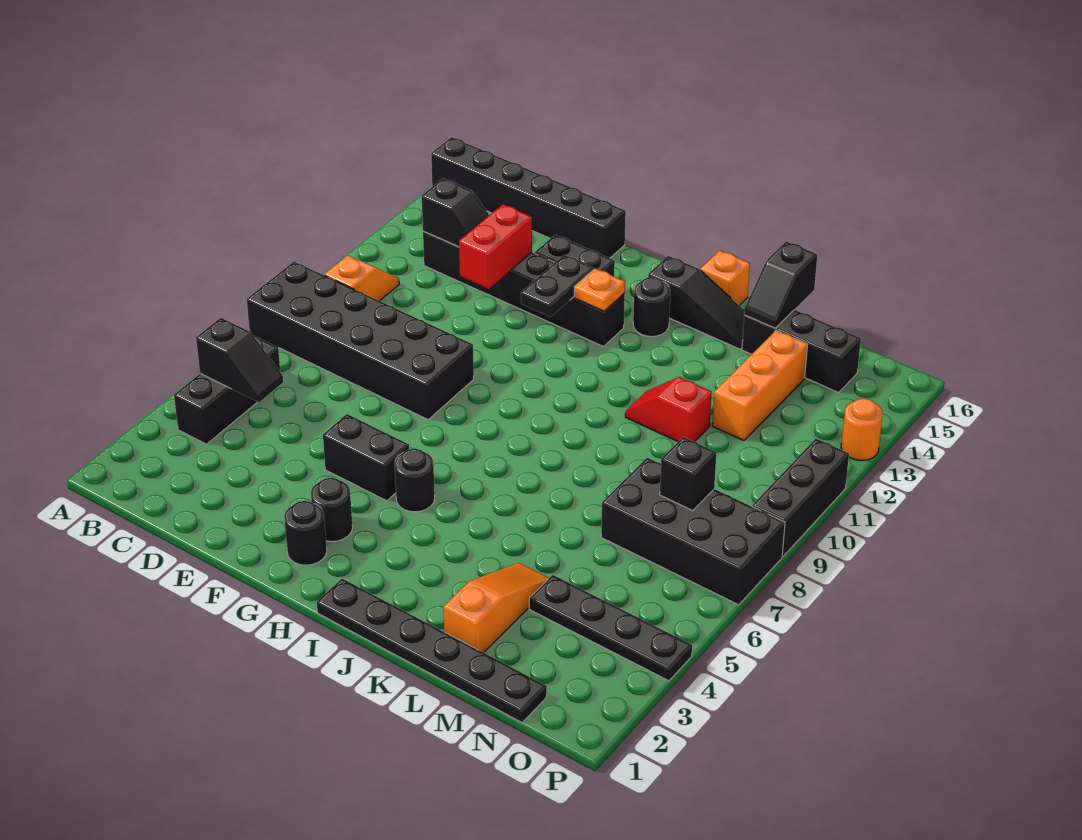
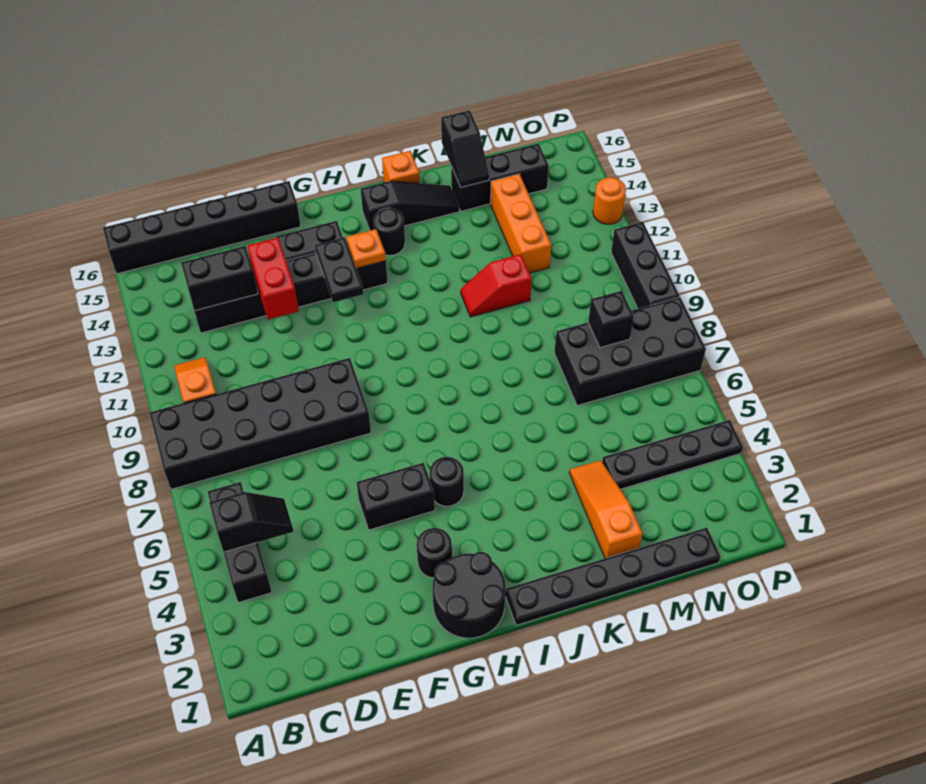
black 1x2 slope [422,179,489,247] -> black 1x2 brick [181,246,258,311]
black 1x1 round brick [284,501,327,565] -> black 2x2 round brick [433,552,506,638]

